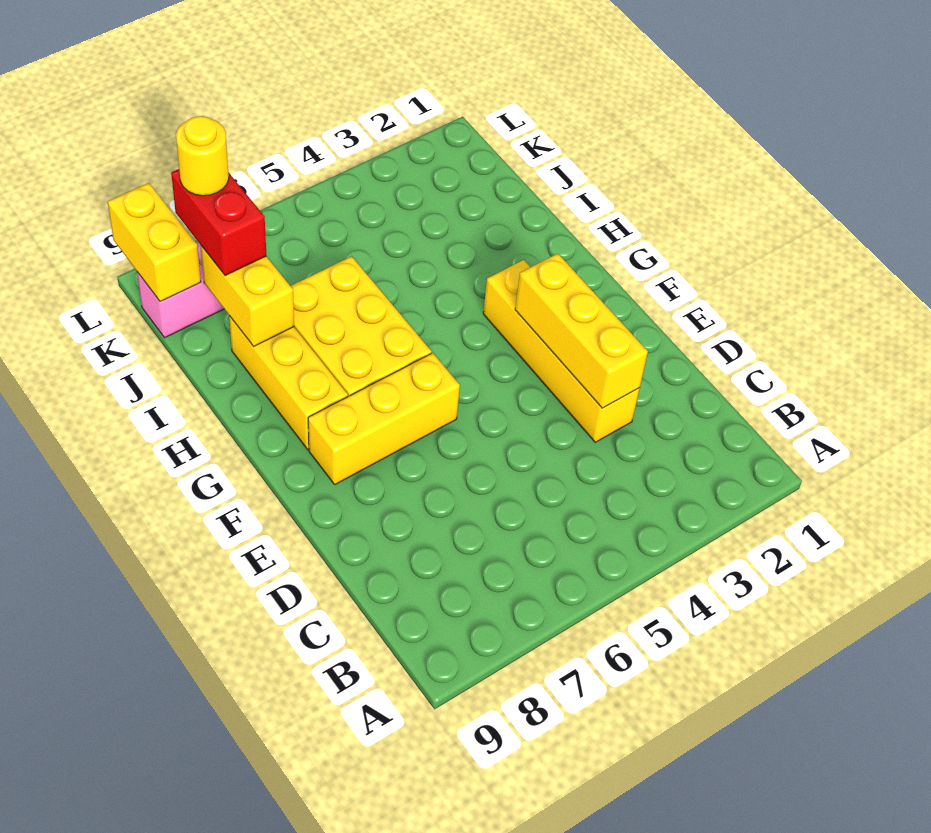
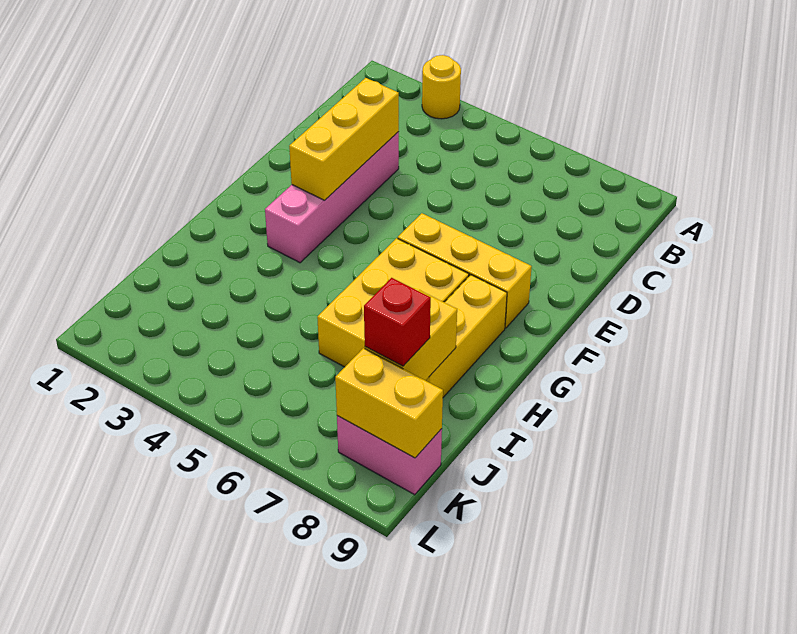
yellow 1x4 brick [483,260,640,442] -> pink 1x4 brick [265,132,399,263]
red 1x2 brick [171,169,266,276] -> red 1x1 brick [364,278,431,366]
yellow 1x1 round brick [176,116,229,196] -> yellow 1x1 round brick moved to [422,55,461,119]
yellow 1x2 brick [108,183,201,301] -> yellow 1x2 brick turned to [335,348,443,458]

